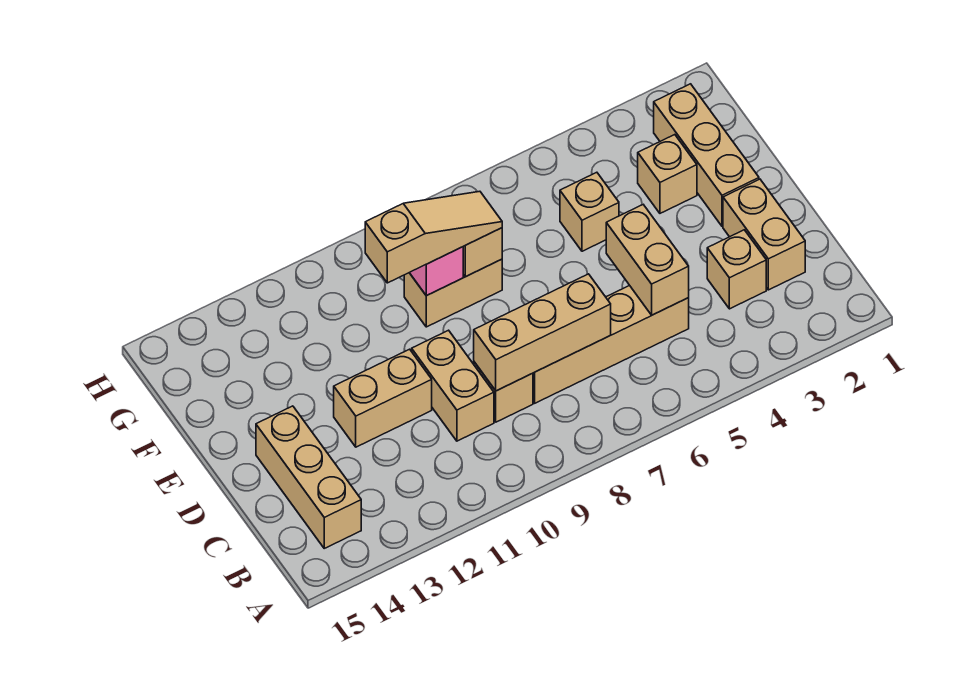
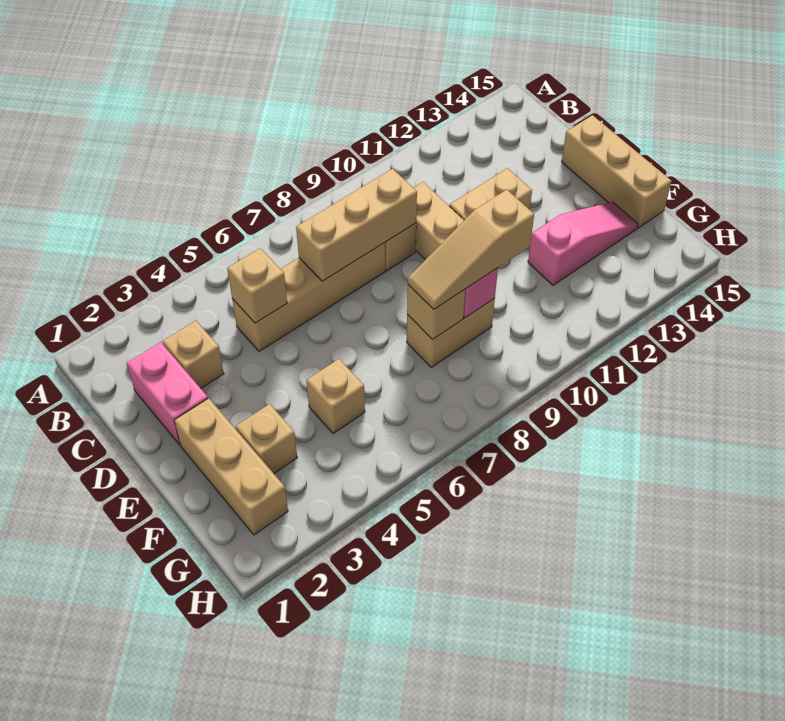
tan 1x3 brick [256,406,361,548] -> tan 1x3 brick moved to [562,115,671,228]
tan 1x2 brick [723,179,805,290] -> pink 1x2 brick [127,342,208,445]
tan 1x2 brick [606,205,689,315] -> tan 1x1 brick [227,248,287,323]
none -> pink 1x3 slope [528,202,638,285]

